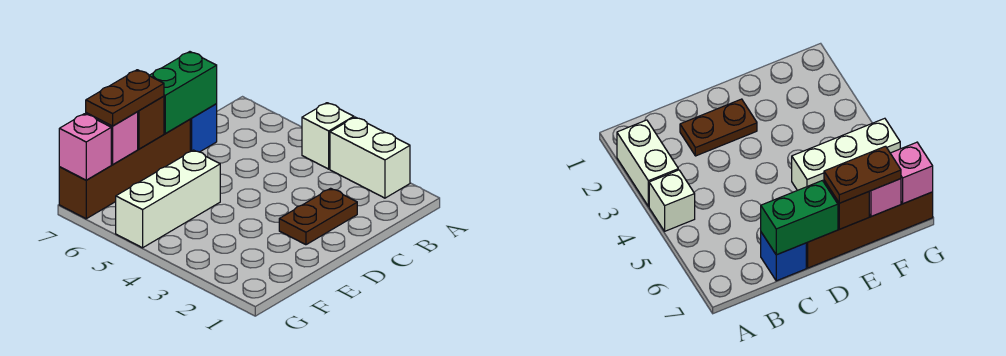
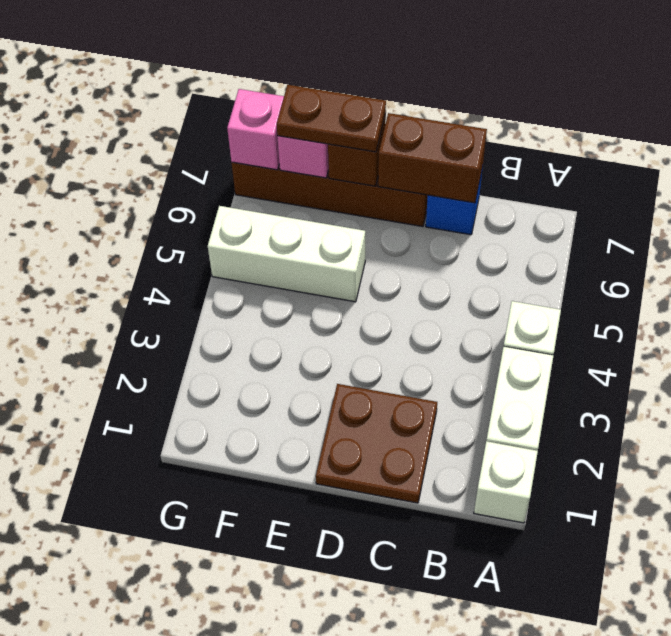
none -> white 1x1 brick [474,441,538,523]
brown 1x2 plate [279,188,357,245] -> brown 2x2 plate [316,384,437,503]
green 1x2 brick [149,52,217,134] -> brown 1x2 brick [378,113,487,203]

